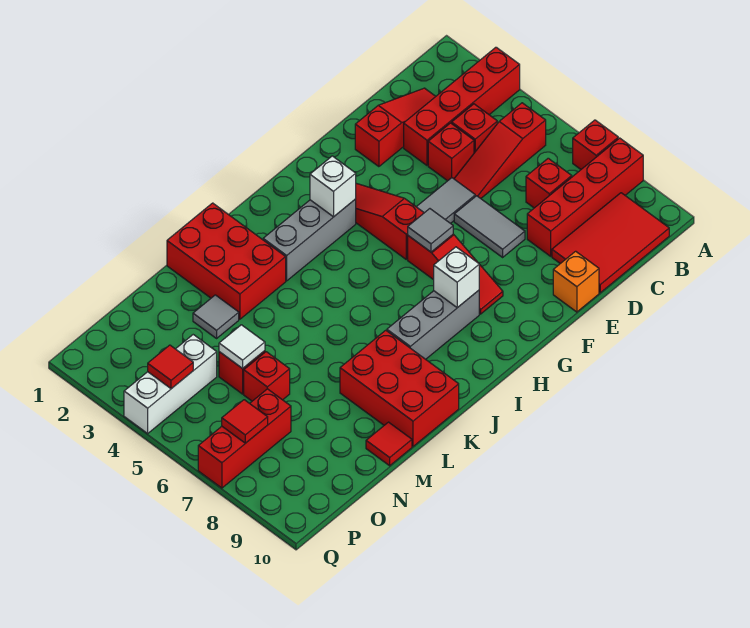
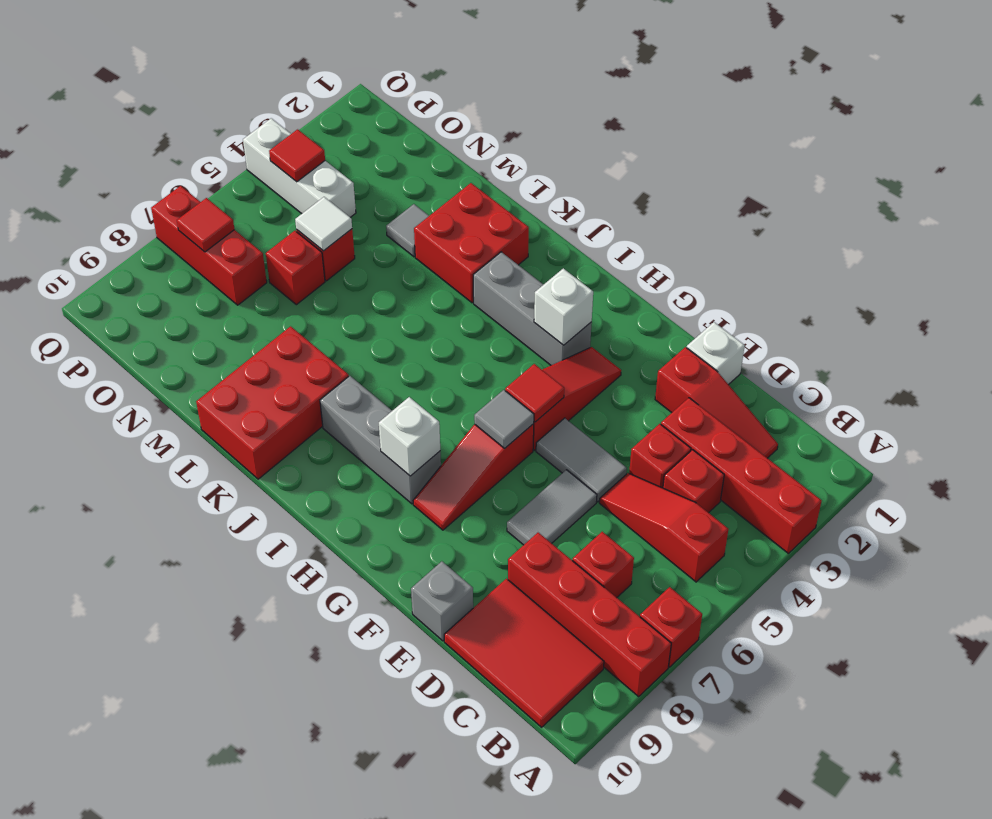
none -> white 1x1 brick [687,322,745,385]
orange 1x1 brick [553,251,599,312] -> grey 1x1 brick [411,561,473,641]
red 2x3 brick [167,203,286,319] -> red 2x2 brick [414,183,529,303]
red 1x1 tile [366,422,412,466] -> red 1x1 tile moved to [505,364,564,422]

